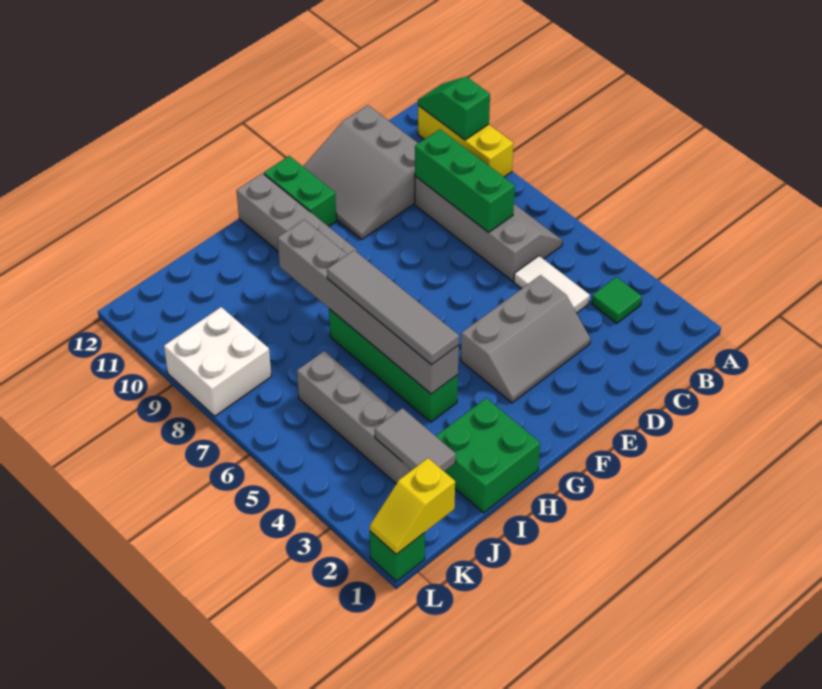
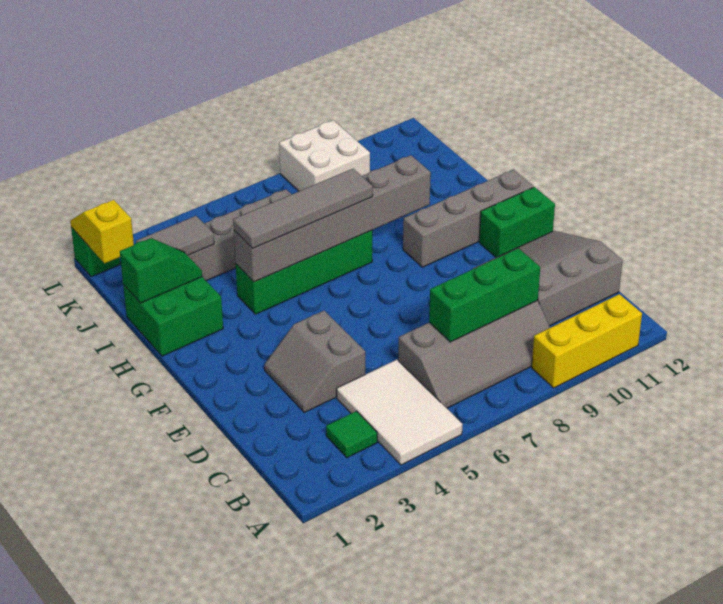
green 1x2 slope [418,77,490,140] -> green 1x2 slope moved to [120,238,202,303]
white 1x2 tile [514,256,590,313] -> white 2x3 tile [337,360,463,465]
grey 2x3 slope [461,275,590,403] -> grey 2x2 slope [264,311,365,412]

